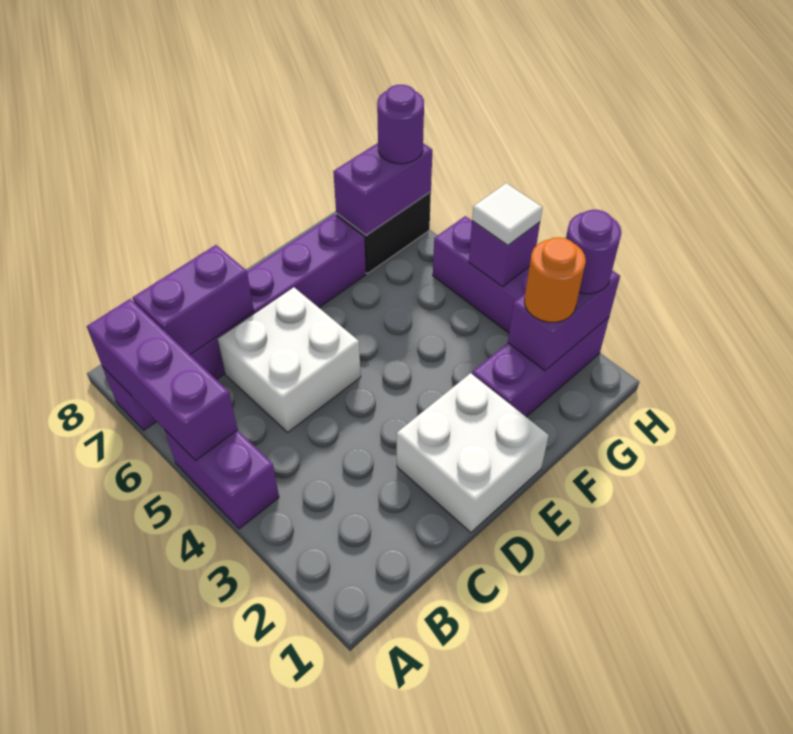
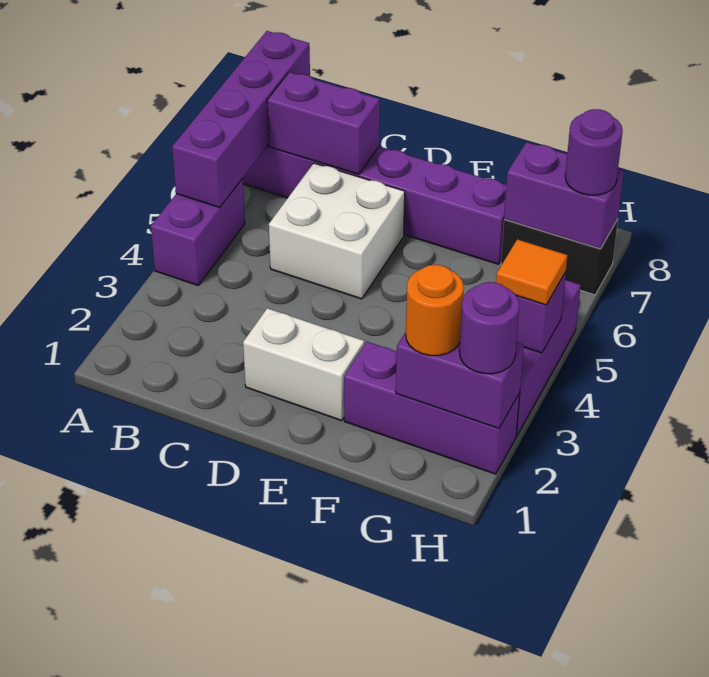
purple 1x3 brick [87,299,238,461] -> purple 1x4 brick [172,31,310,207]
white 2x2 brick [397,373,549,532] -> white 1x2 brick [243,308,365,421]
white 1x1 tile [472,183,542,245] -> orange 1x1 tile [496,239,567,305]

